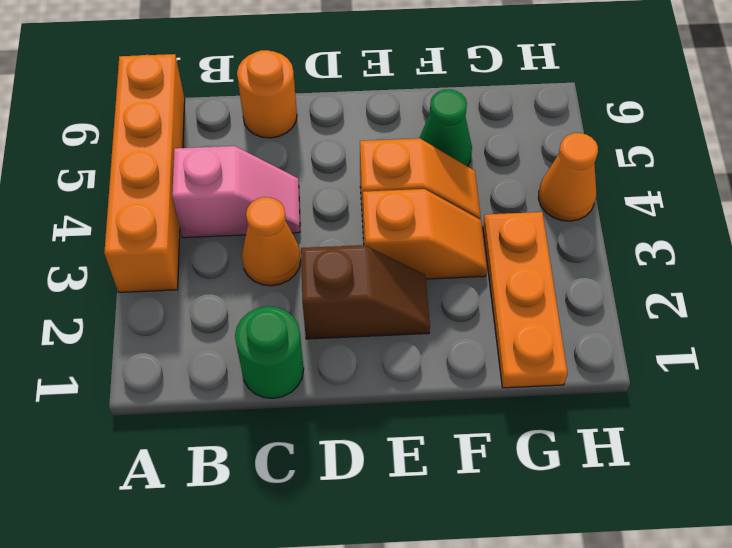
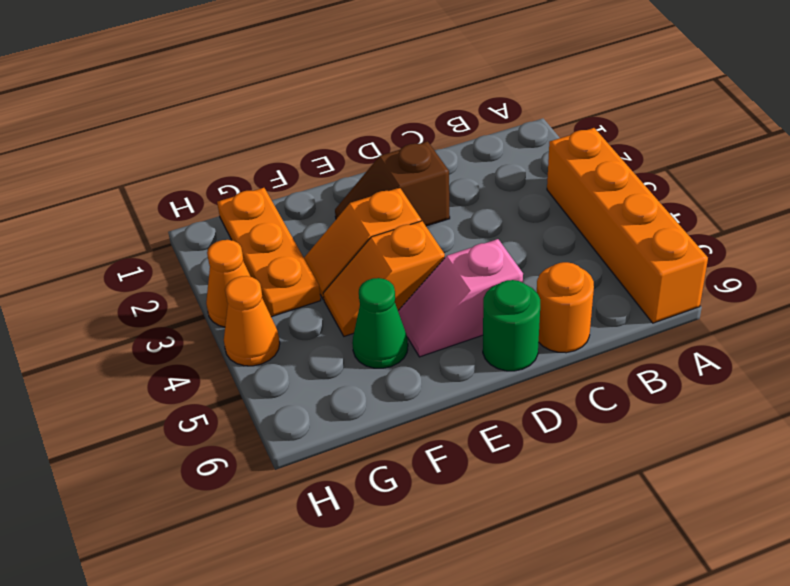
pink 1x2 slope [172,146,300,238] -> pink 1x2 slope moved to [398,239,523,357]
green 1x1 round brick [235,306,304,398] -> green 1x1 round brick moved to [483,280,540,371]
orange 1x1 cone [242,197,301,286] -> orange 1x1 cone moved to [206,240,251,327]

